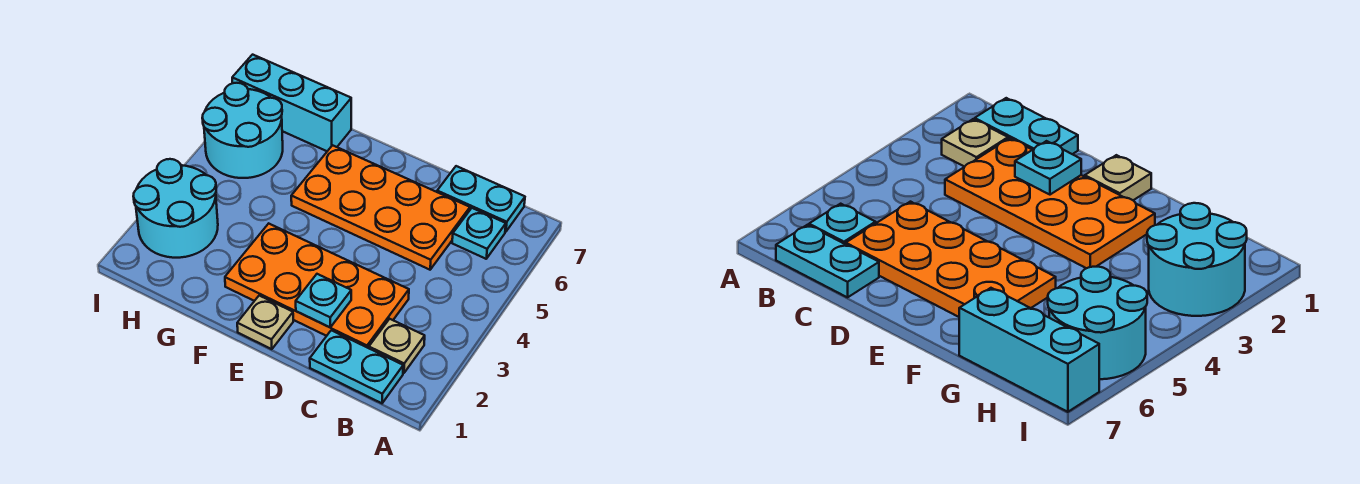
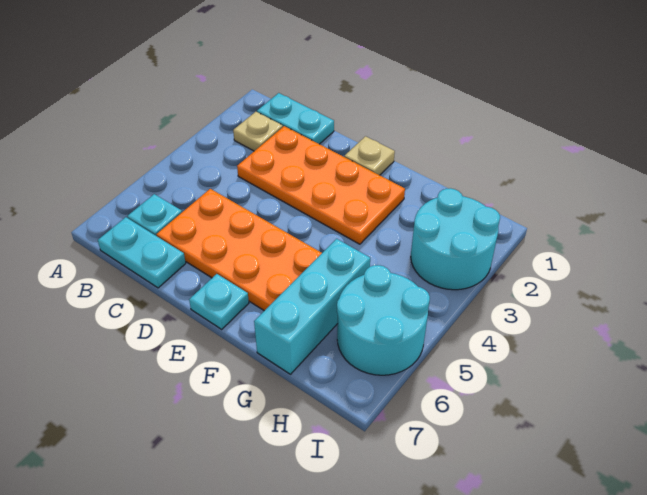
cyan 1x1 plate [296,274,351,327] -> cyan 1x1 plate moved to [189,274,249,329]
cyan 1x3 brick [232,55,351,151] -> cyan 1x3 brick turned to [254,239,370,374]

